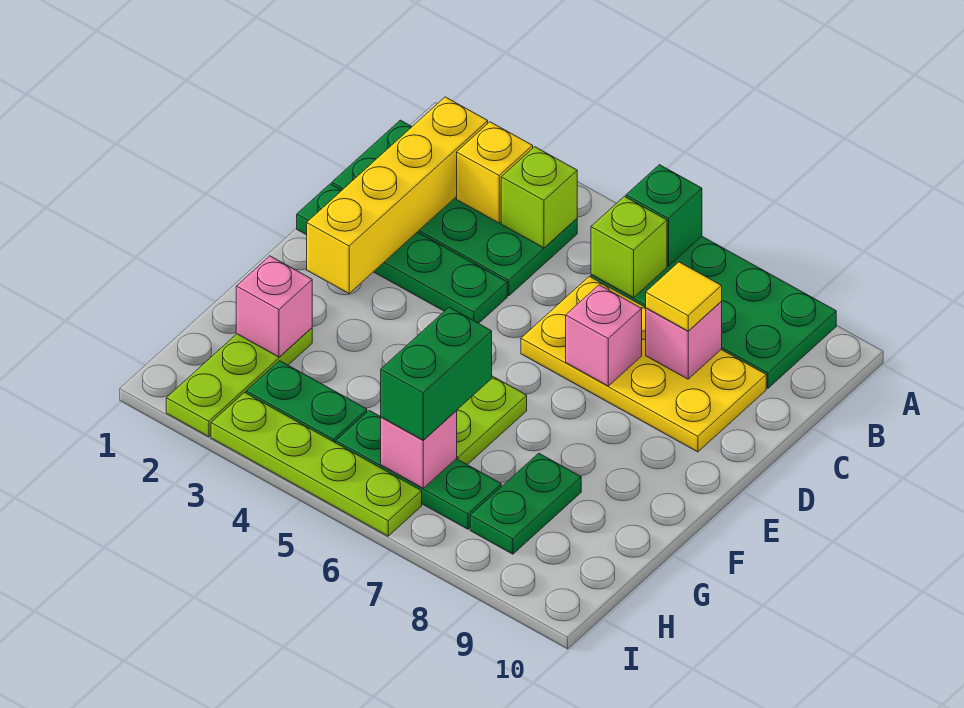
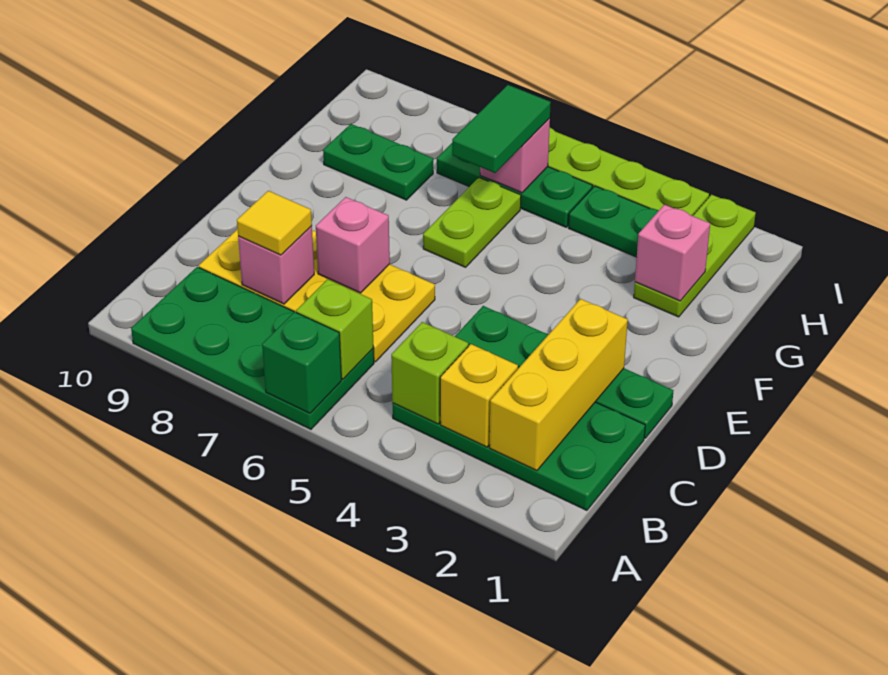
yellow 1x4 brick [307,97,488,293] -> yellow 1x3 brick [490,299,628,471]
green 1x2 brick [381,307,492,440] -> green 1x2 tile [452,85,551,173]
green 1x2 plate [470,453,581,554] -> green 1x2 plate turned to [323,124,433,200]

